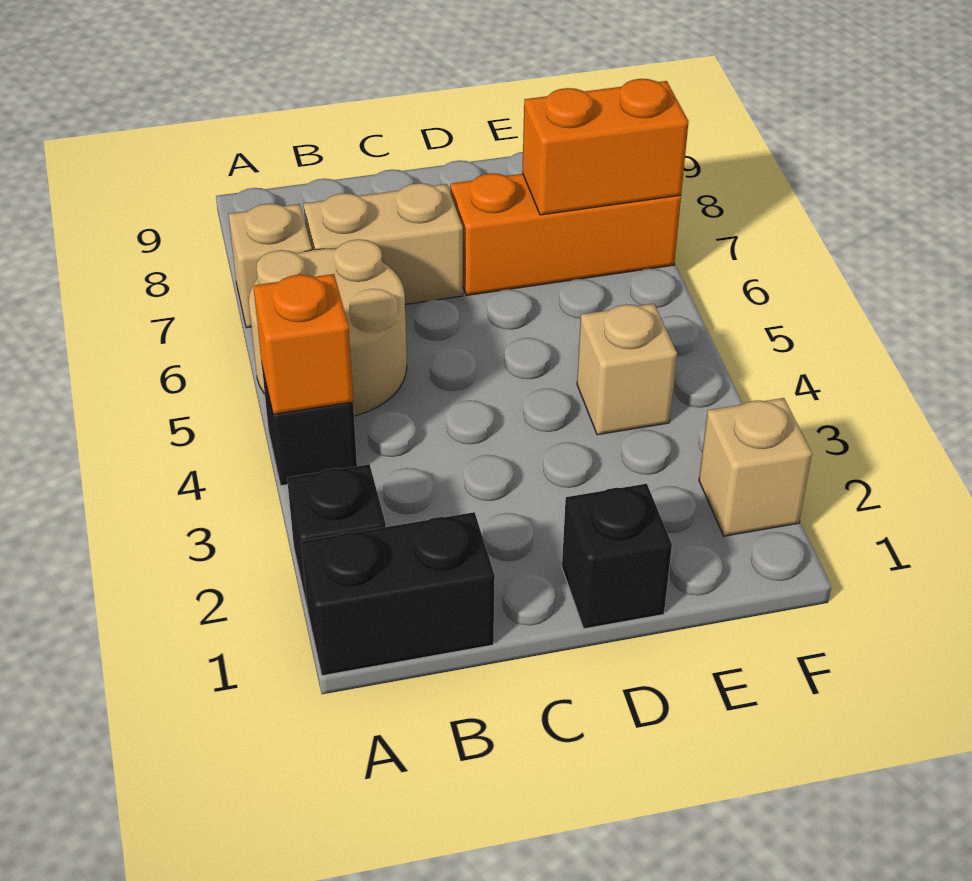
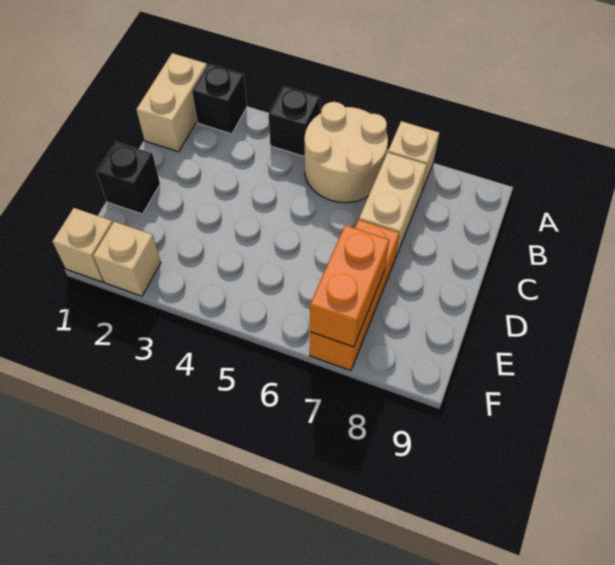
black 1x2 brick [301,512,495,676] -> tan 1x2 brick [136,53,207,152]
orange 1x1 brick [254,274,353,414] -> none
tan 1x1 brick [577,304,677,435] -> tan 1x1 brick moved to [52,208,113,282]

